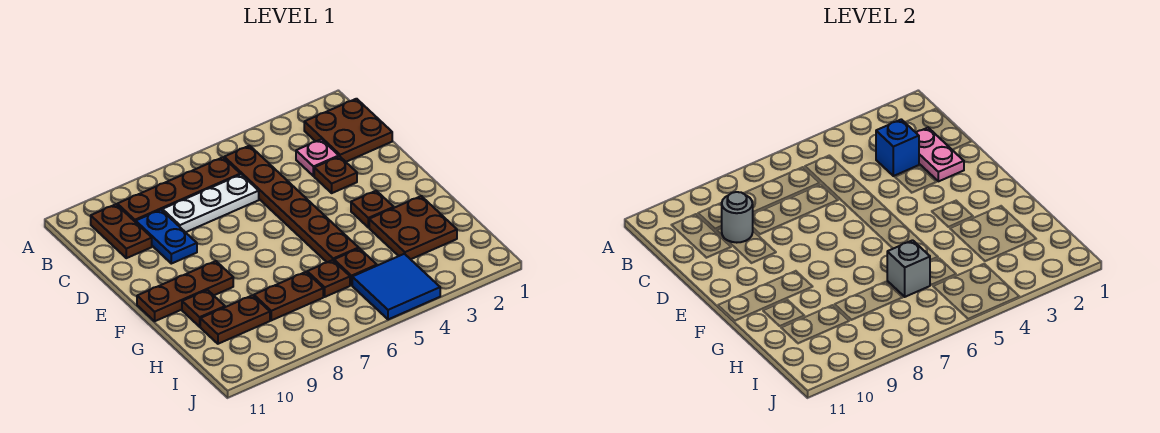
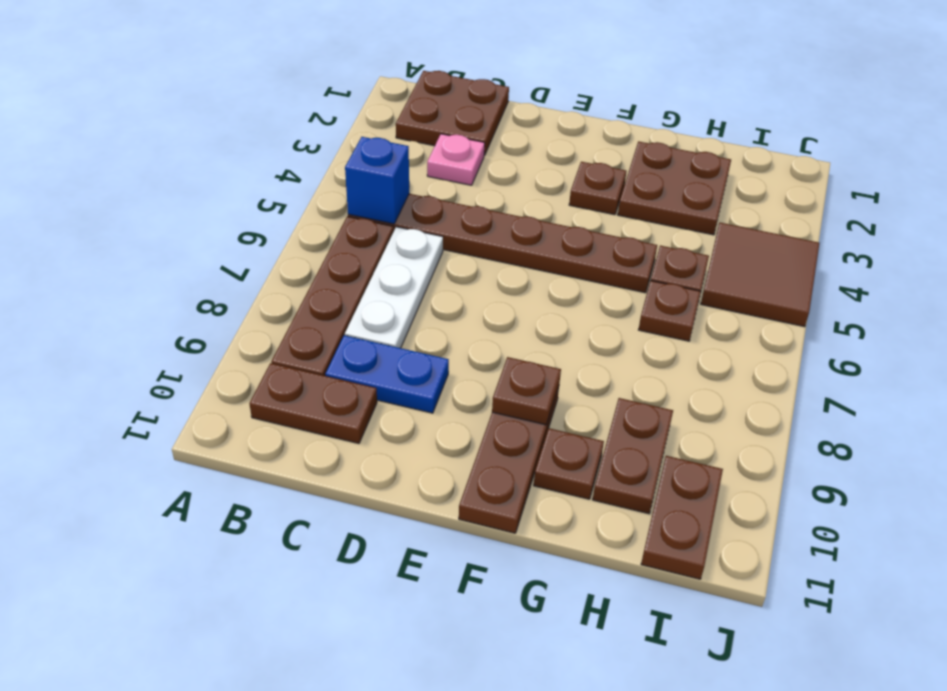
pink 1x2 plate [916,128,964,181] -> none
blue 1x1 brick [876,119,919,176] -> blue 1x1 brick moved to [345,137,409,224]
grey 1x1 round brick [722,192,753,243] -> none
brown 1x1 plate [314,156,357,193] -> brown 1x1 plate moved to [492,357,561,425]
grey 1x1 brick [887,240,930,297] -> none
brown 1x2 plate [254,272,323,320] -> brown 1x2 plate moved to [641,456,723,579]
blue 2x2 tile [352,254,440,319] -> brown 2x2 tile [701,223,819,327]

